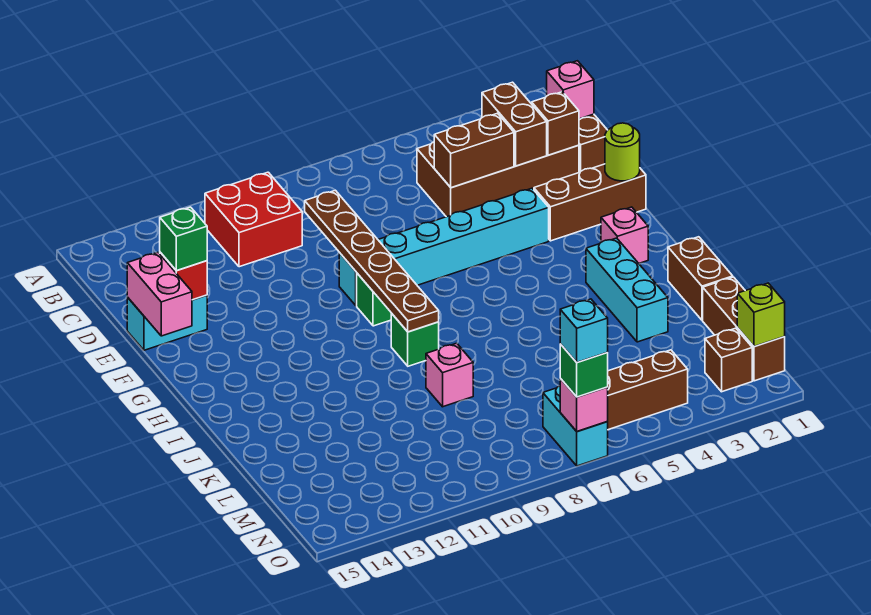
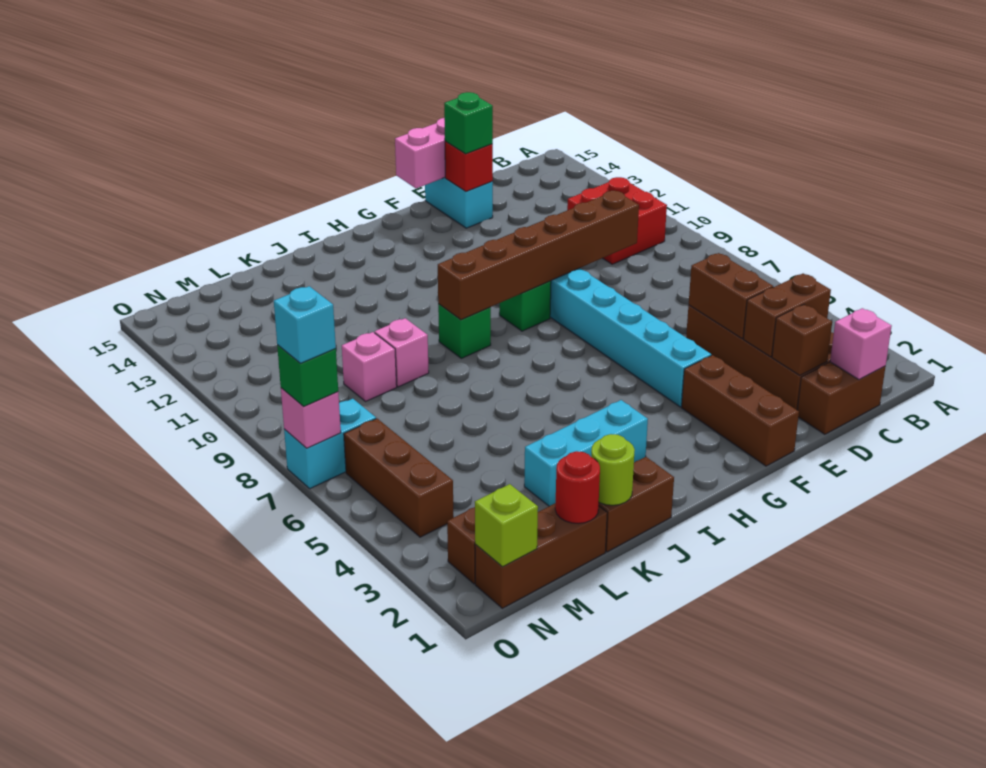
brown 1x6 plate [305,190,439,332] -> brown 1x6 brick [438,191,639,320]
lime 1x1 round brick [605,123,640,181] -> lime 1x1 round brick moved to [591,434,635,505]
pink 1x1 brick [601,207,648,263] -> pink 1x1 brick moved to [342,332,397,401]
none -> red 1x1 round brick [555,451,600,523]

